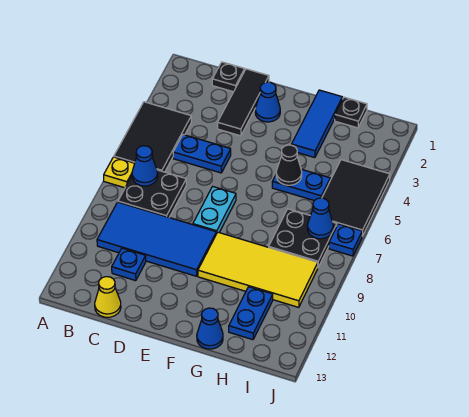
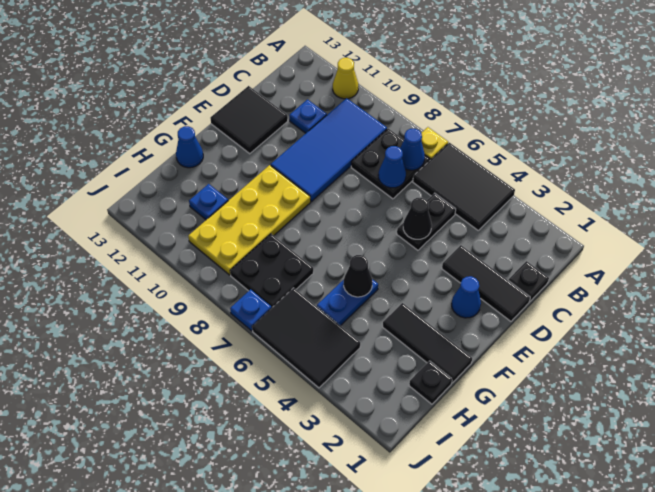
blue 1x2 plate [173,135,231,173] -> black 1x2 plate [397,193,456,250]
yellow 1x1 cone [95,277,121,317] -> yellow 1x1 cone moved to [333,58,358,99]
none -> black 1x1 cone [403,198,432,239]
none -> black 2x2 tile [210,86,288,154]
cyan 1x2 plate [193,187,236,234] -> none
yellow 2x4 tile [198,232,318,307] -> yellow 2x4 plate [188,165,311,275]
blue 1x3 tile [292,90,342,158] -> black 1x3 tile [383,303,472,383]
blue 1x2 plate [229,287,273,340] -> blue 1x1 plate [189,184,228,220]
blue 1x1 cone [307,198,333,239] -> blue 1x1 cone moved to [379,146,406,188]

